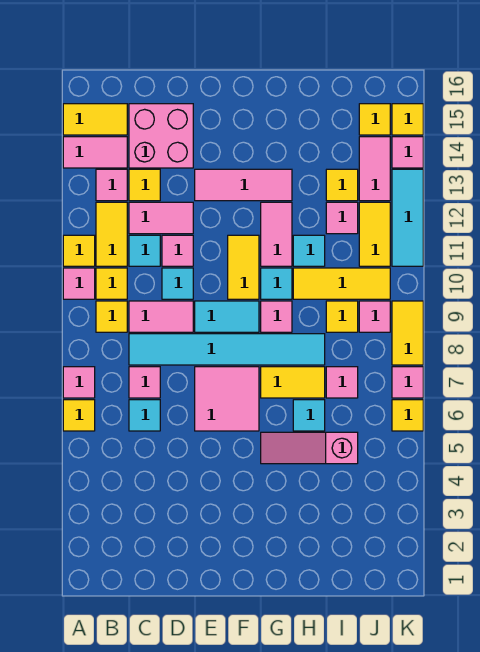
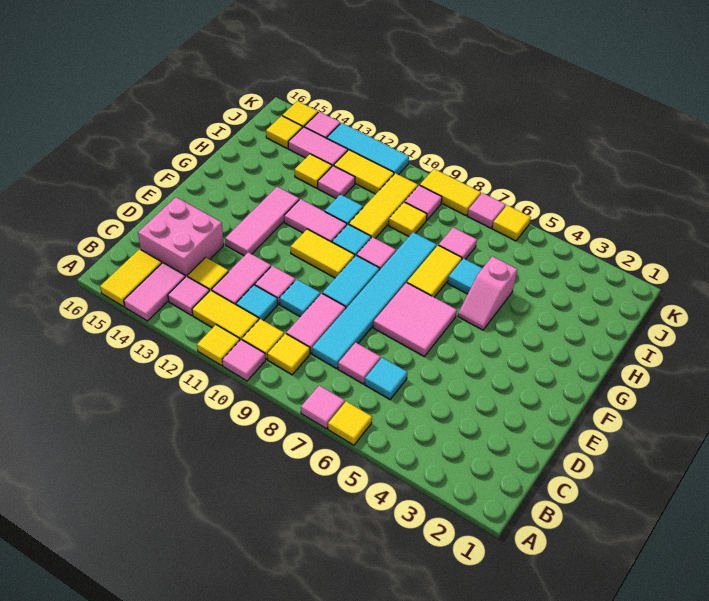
pink 1x3 slope [261,432,358,464] -> pink 1x2 slope [458,256,518,330]

